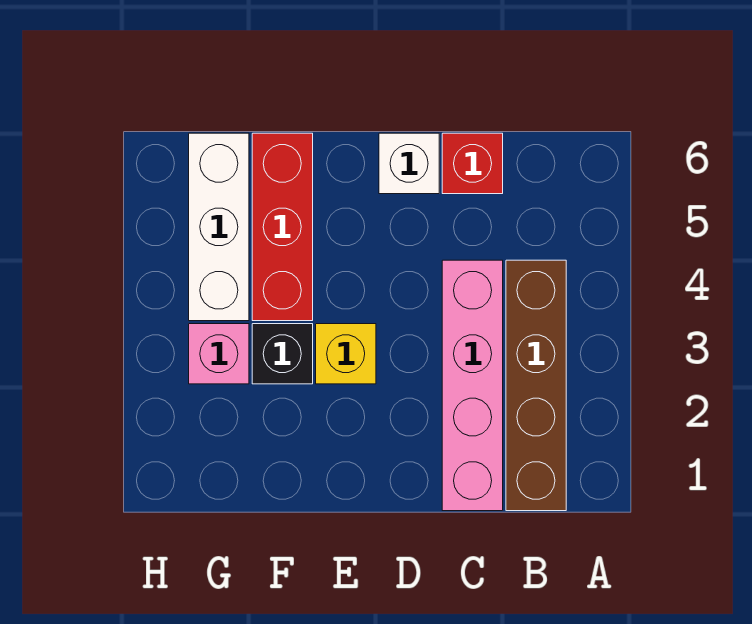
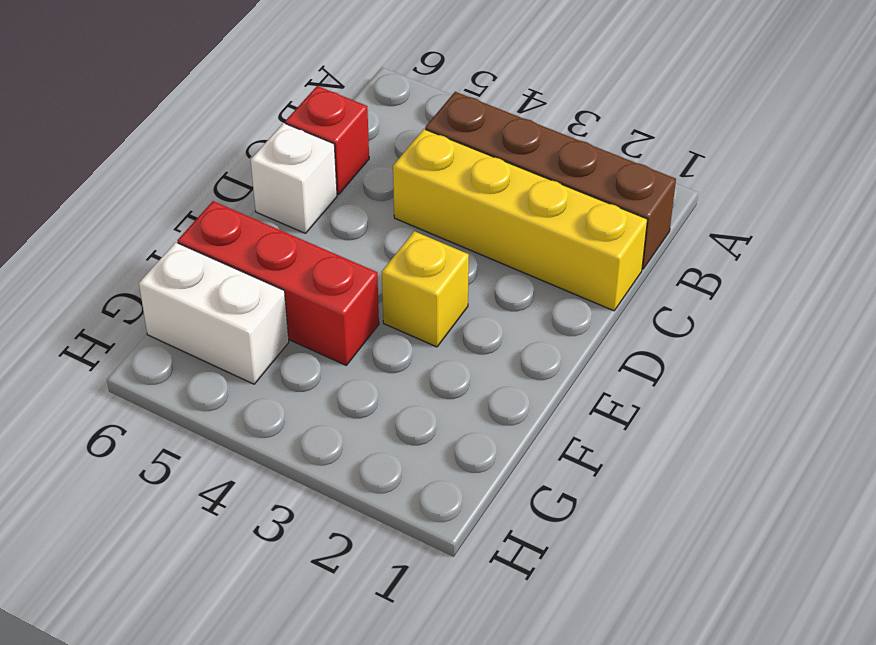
pink 1x4 brick [442,260,503,511] -> yellow 1x4 brick [393,129,648,311]
black 1x1 brick [252,324,313,384] -> none
pink 1x1 brick [189,324,249,384] -> none
white 1x3 brick [189,133,249,321] -> white 1x2 brick [139,242,289,384]

